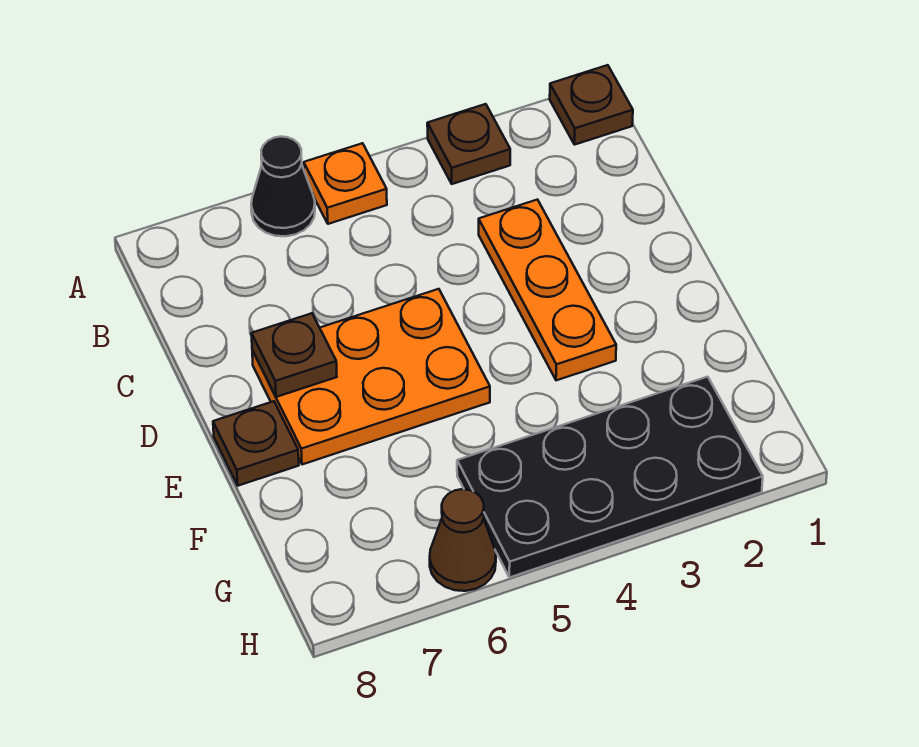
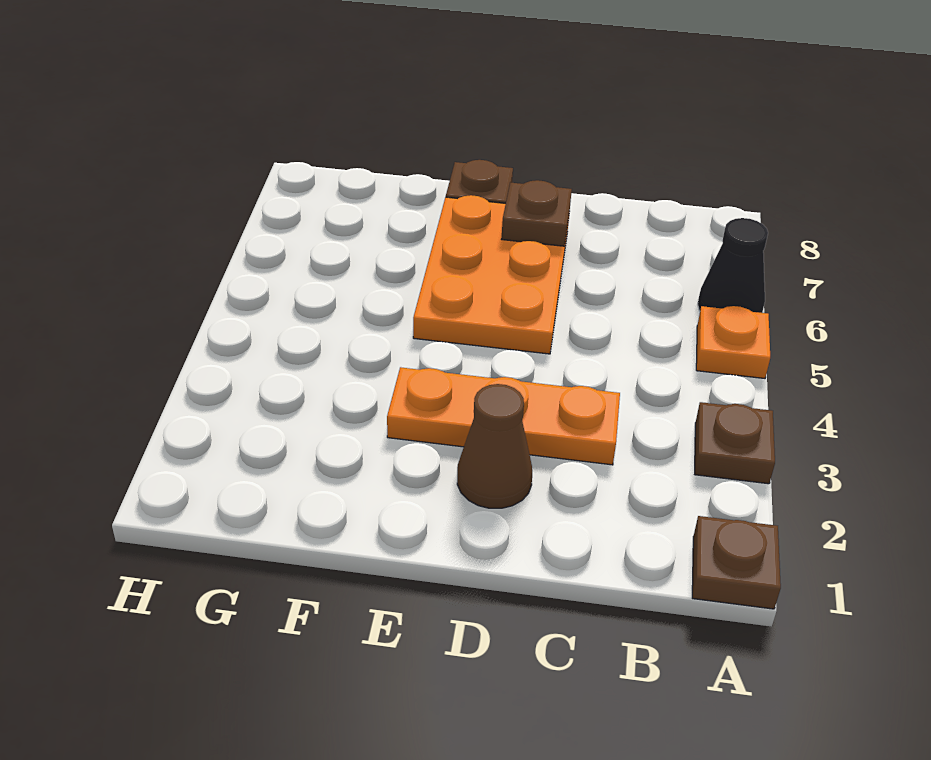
black 2x4 plate [457,377,763,577] -> none
brown 1x1 cone [430,489,496,591] -> brown 1x1 cone moved to [457,384,532,508]

